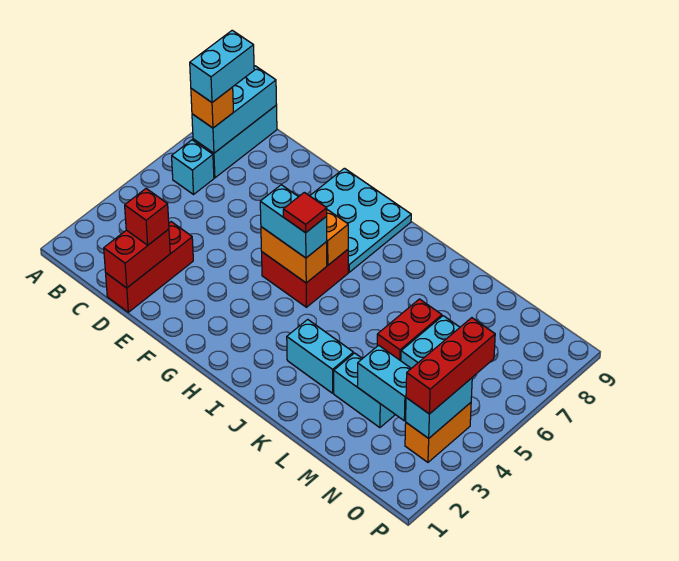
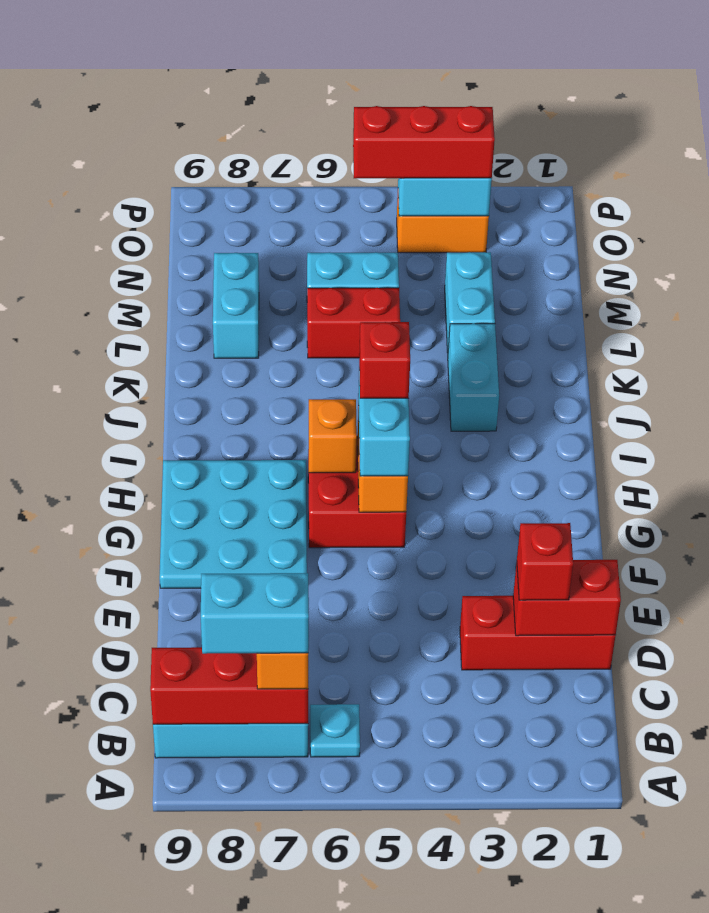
cyan 1x1 brick [172,140,214,194] -> cyan 1x1 plate [310,704,360,757]
cyan 1x3 brick [192,66,277,153] -> red 1x3 brick [150,647,308,724]
red 1x1 tile [283,192,327,233] -> red 1x1 brick [359,322,410,398]
cyan 1x2 brick [357,345,411,421] -> cyan 1x2 brick moved to [213,253,259,358]

